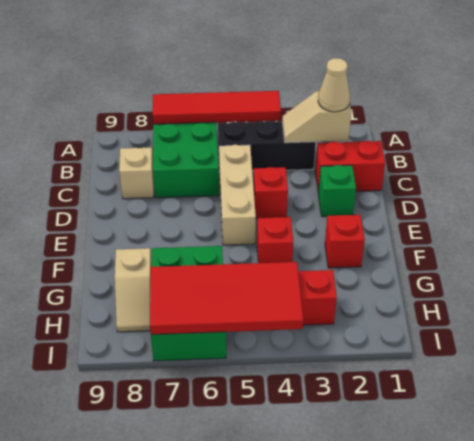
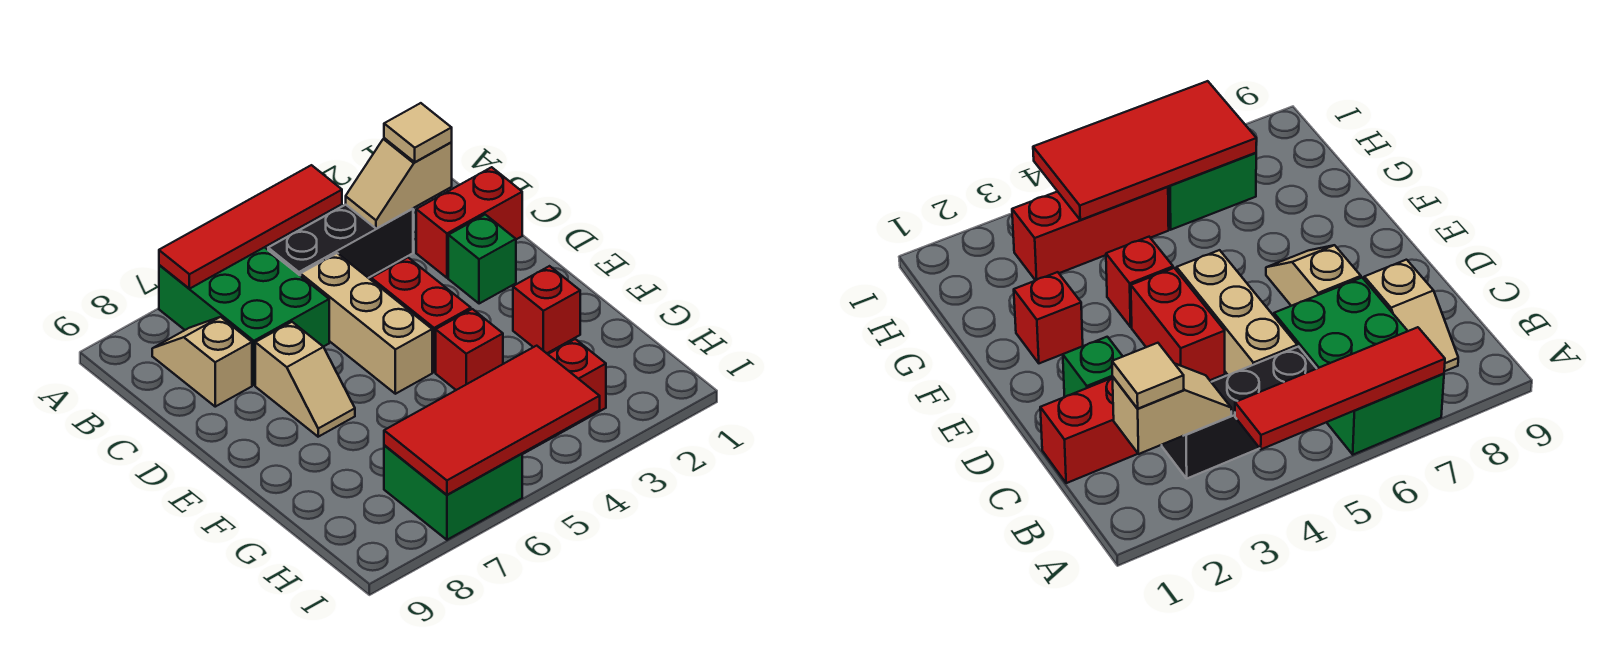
tan 1x1 cone [318,58,350,112] -> tan 1x1 tile [384,103,452,162]
red 1x1 brick [253,167,288,219] -> red 1x2 brick [371,258,471,372]
green 2x3 brick [151,246,226,361] -> green 2x2 brick [384,445,522,540]
tan 1x2 slope [115,248,152,332] -> tan 1x2 slope moved to [255,322,355,437]

